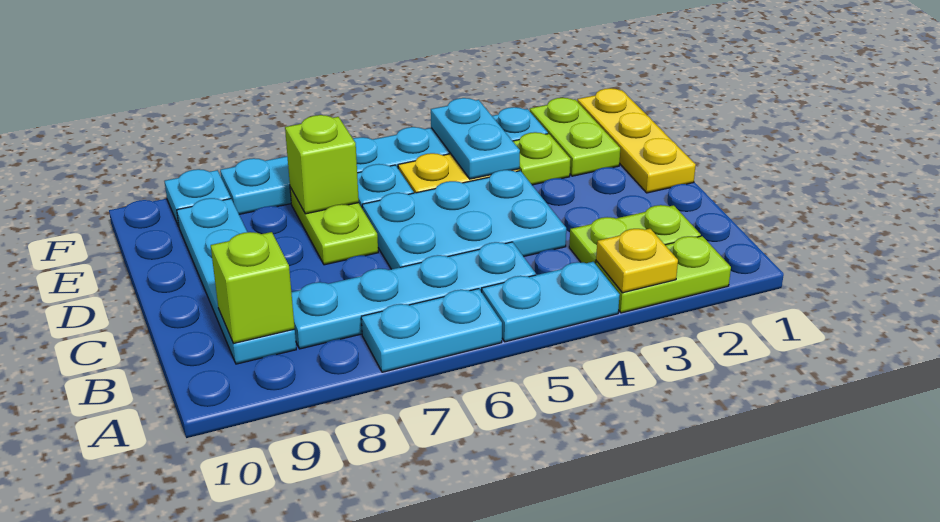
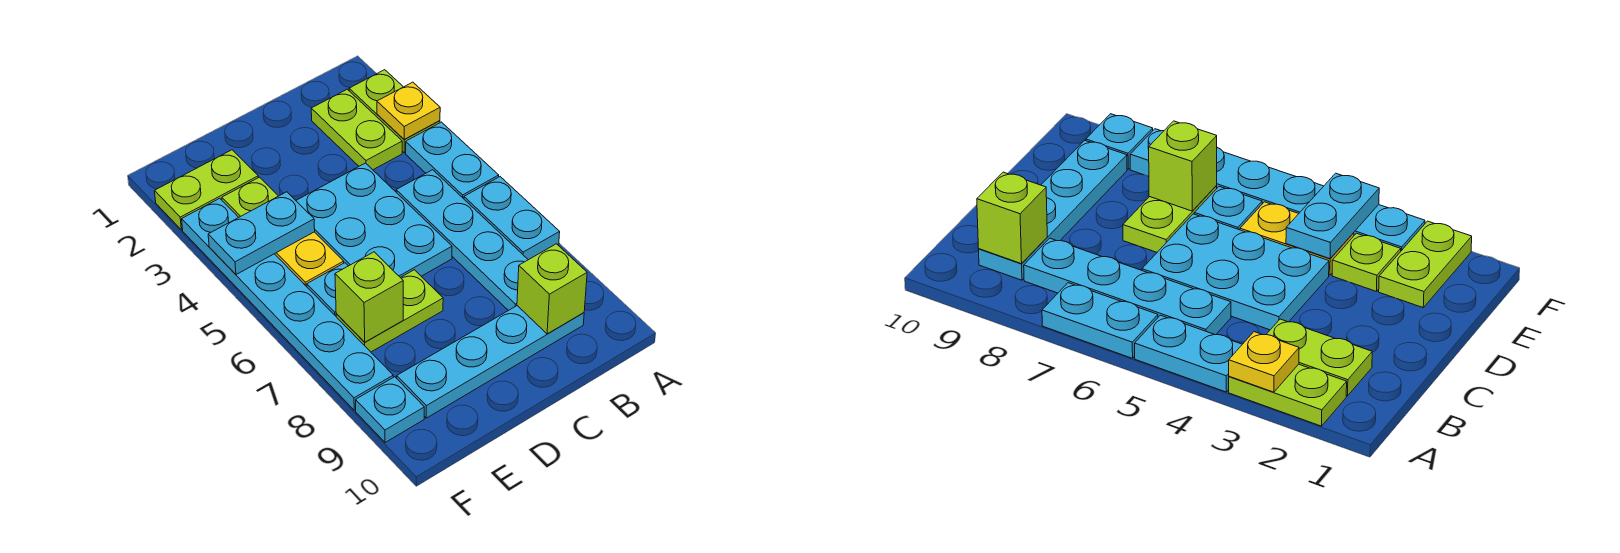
yellow 1x3 plate [577,88,696,193] -> none

